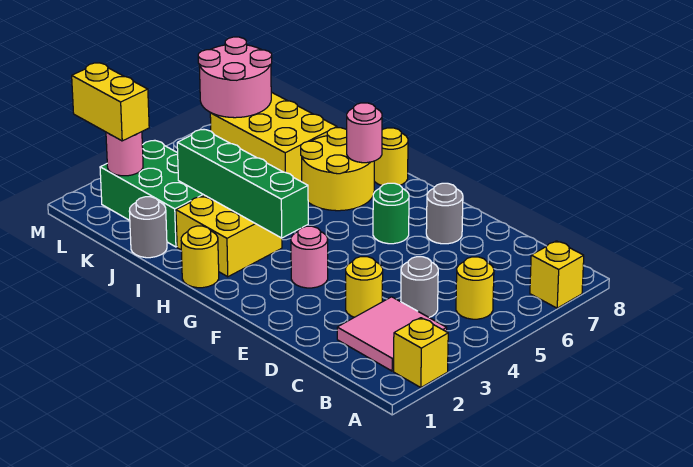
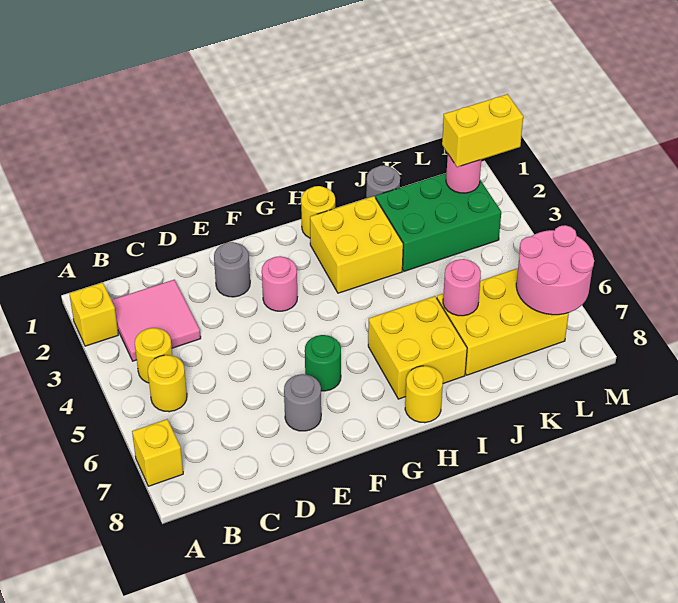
grey 1x1 round brick [401,257,438,317] -> grey 1x1 round brick moved to [214,242,250,297]
yellow 1x1 round brick [346,257,383,317] -> yellow 1x1 round brick moved to [135,328,173,383]
green 1x4 brick [177,130,308,238] -> none
yellow 2x2 round brick [301,128,374,211] -> yellow 2x2 brick [368,296,467,399]
pink 1x1 round brick [347,103,382,163] -> pink 1x1 round brick moved to [443,259,481,316]

